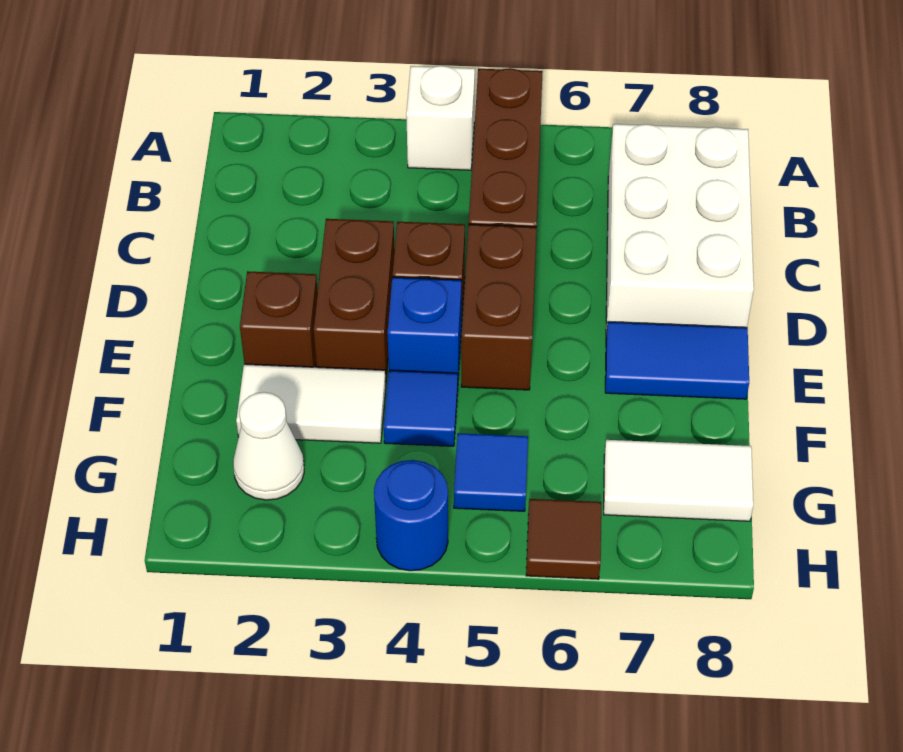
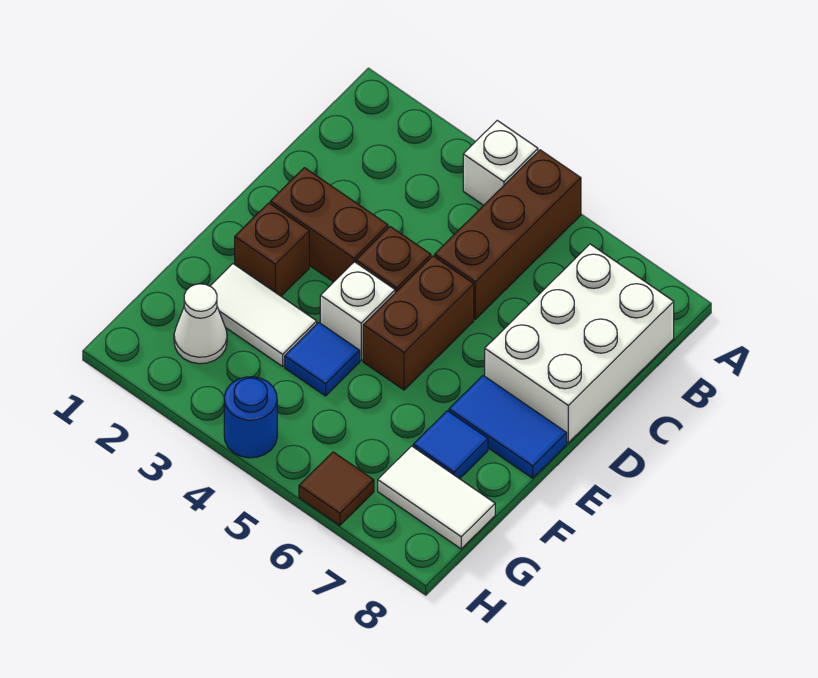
brown 1x2 brick [314,219,395,381] -> brown 1x2 brick turned to [270,168,388,282]
blue 1x1 brick [387,277,461,375] -> white 1x1 brick [320,262,395,360]
blue 1x1 tile [454,433,528,511] -> blue 1x1 tile moved to [413,411,488,479]

